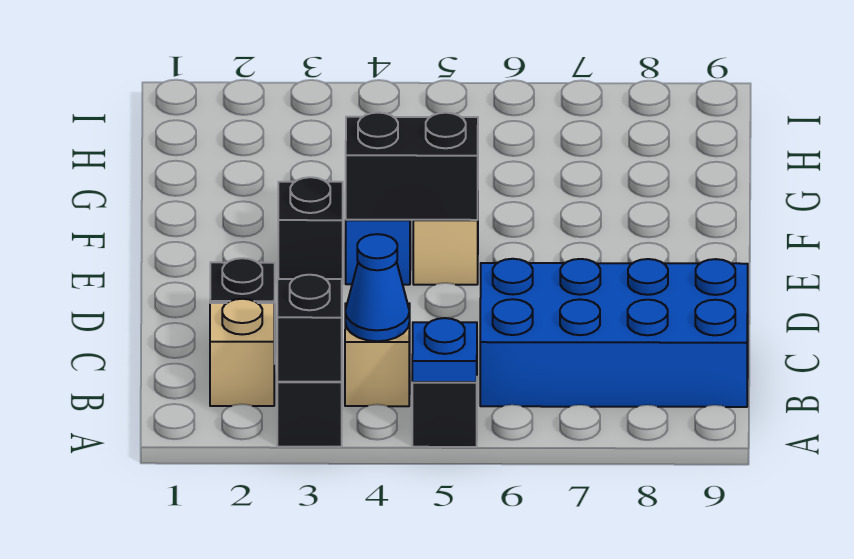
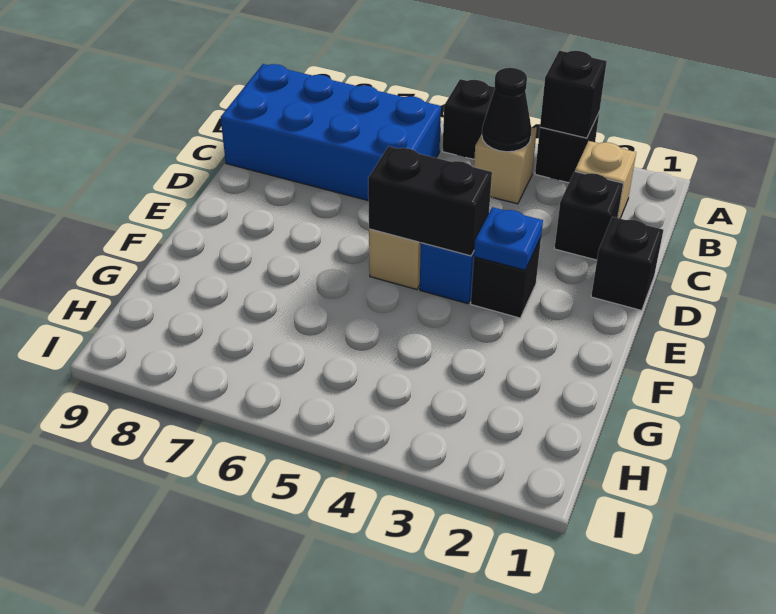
blue 1x1 plate [412,318,477,382] -> blue 1x1 plate moved to [474,207,543,270]
blue 1x1 cone [345,234,410,341] -> black 1x1 cone [482,68,532,152]
none -> black 1x1 brick [591,217,663,311]

